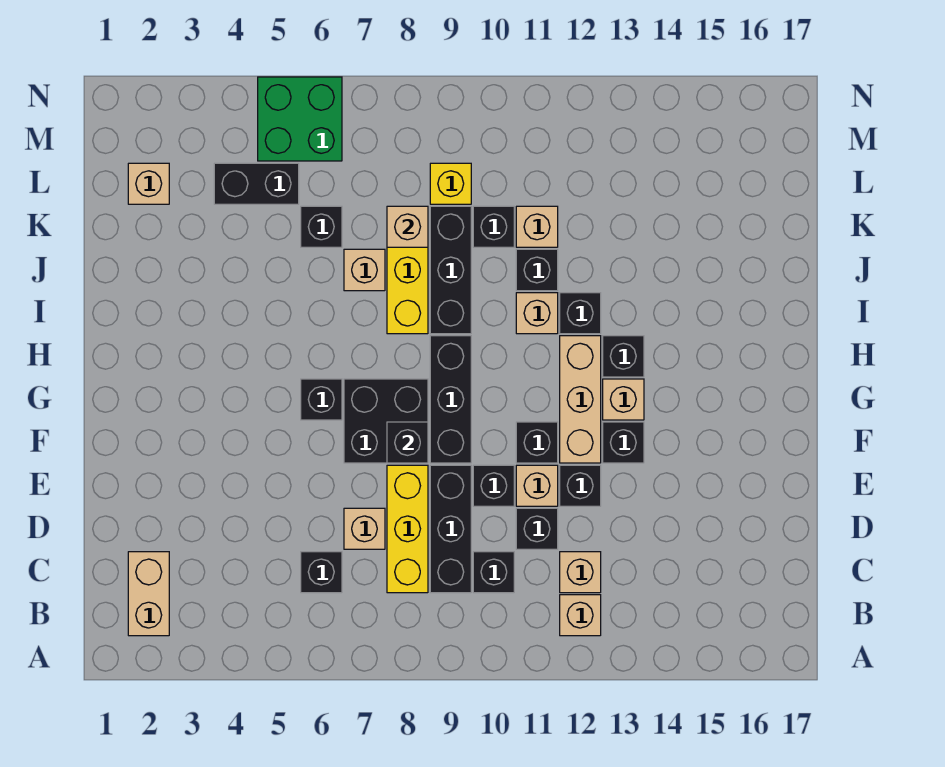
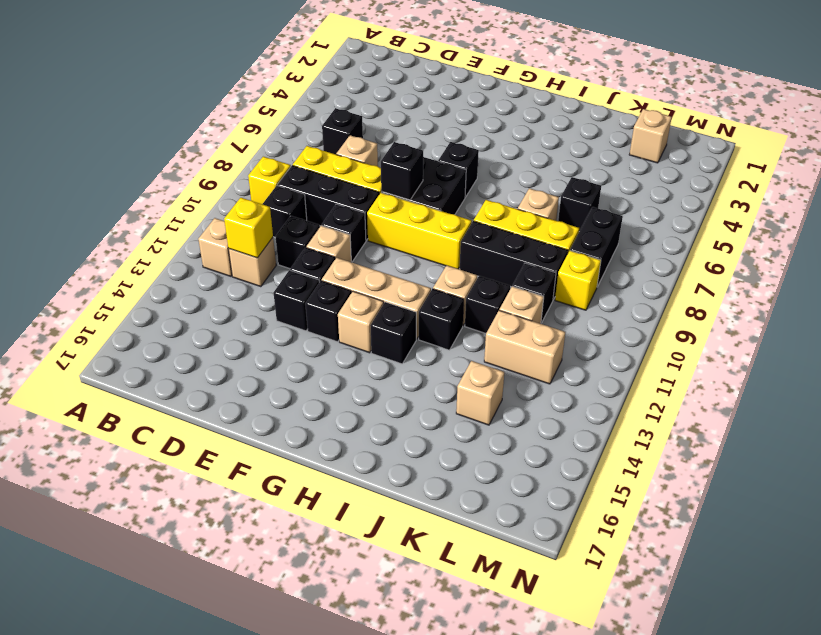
tan 1x2 brick [128,552,169,636] -> tan 1x2 brick moved to [484,310,565,384]
none -> yellow 1x1 brick [248,157,291,204]
none -> yellow 1x1 brick [224,198,273,258]
black 1x3 brick [430,336,471,463] -> yellow 1x3 brick [367,193,472,269]
black 1x1 brick [516,422,558,463] -> black 1x1 brick moved to [273,270,319,331]
tan 1x1 brick [387,206,428,247] -> tan 1x1 brick moved to [456,361,504,425]
black 1x2 brick [214,163,299,204] -> black 1x2 brick moved to [570,207,623,287]
green 2x2 brick [258,77,342,161] -> none

